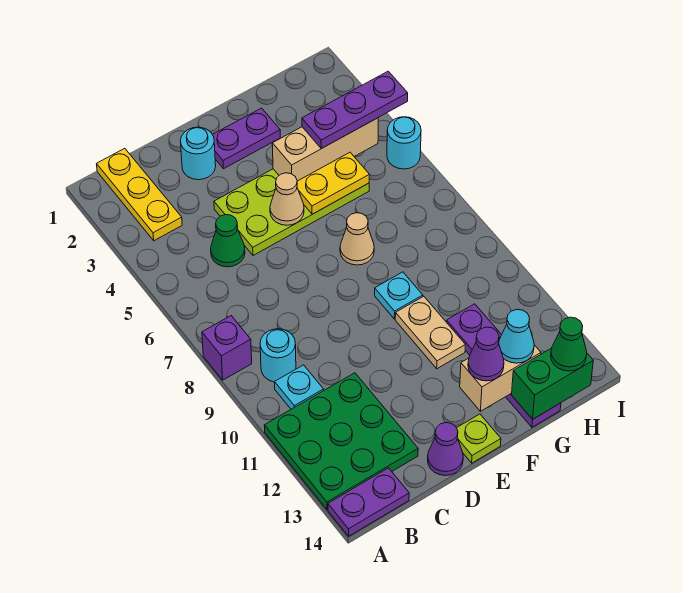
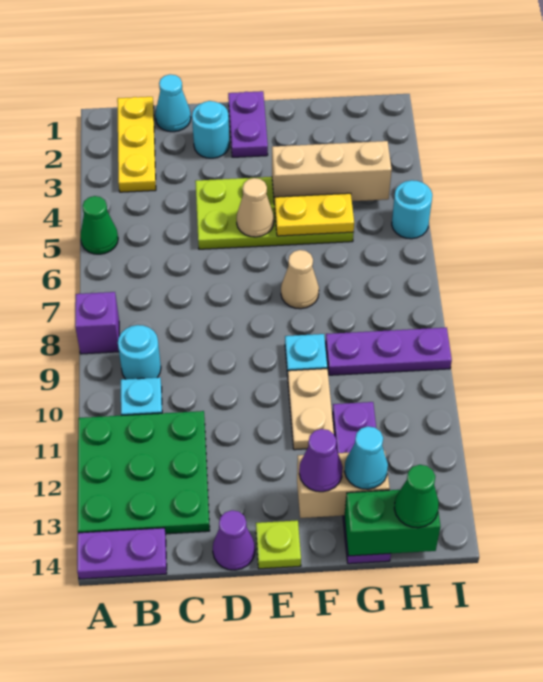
none -> cyan 1x1 cone [155,74,191,132]
green 1x1 cone [211,215,245,267] -> green 1x1 cone moved to [80,196,118,254]
purple 1x2 plate [213,108,280,169] -> purple 1x2 plate turned to [228,91,268,157]
purple 1x3 plate [302,71,408,149] -> purple 1x3 plate moved to [326,327,452,375]

